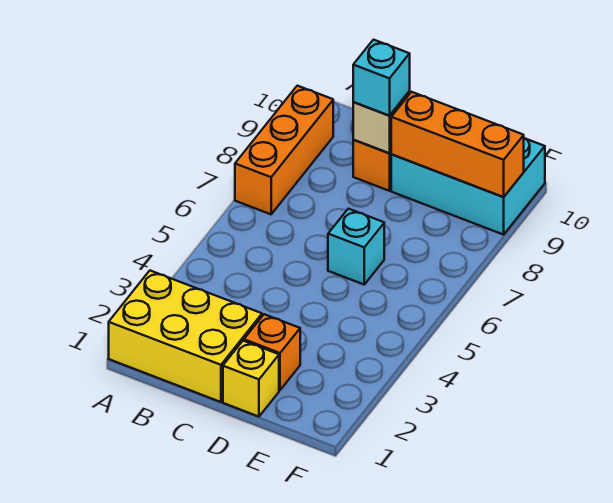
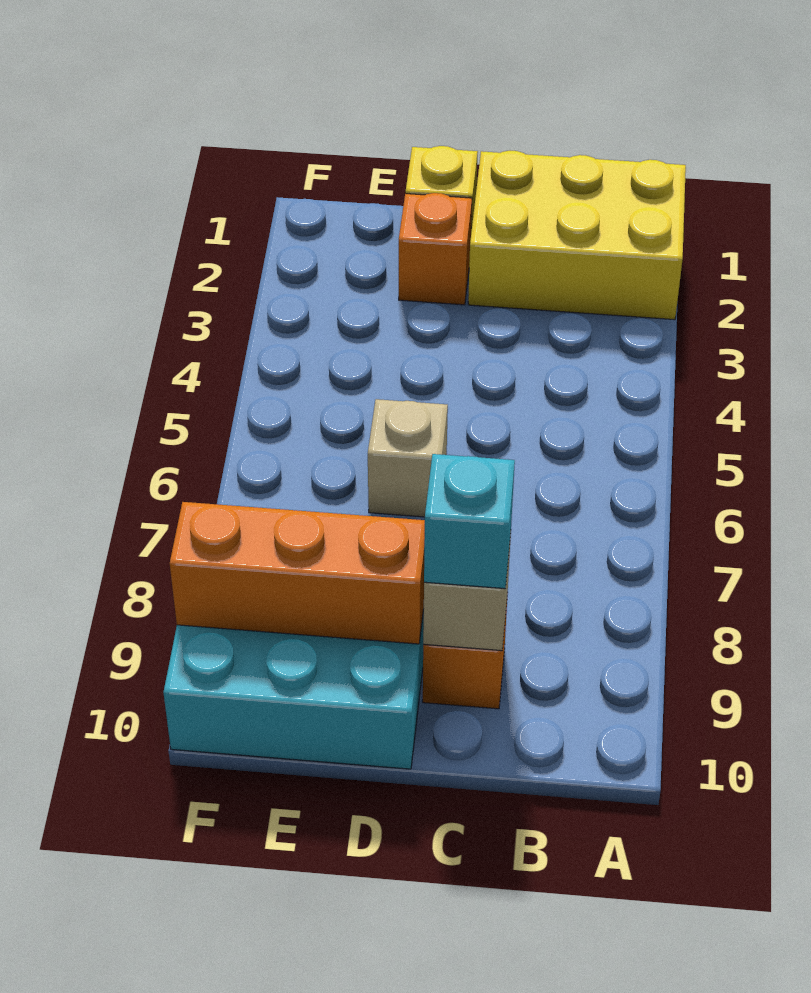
orange 1x3 brick [235,86,333,214] -> none
cyan 1x1 brick [328,209,384,284] -> tan 1x1 brick [368,399,448,517]

